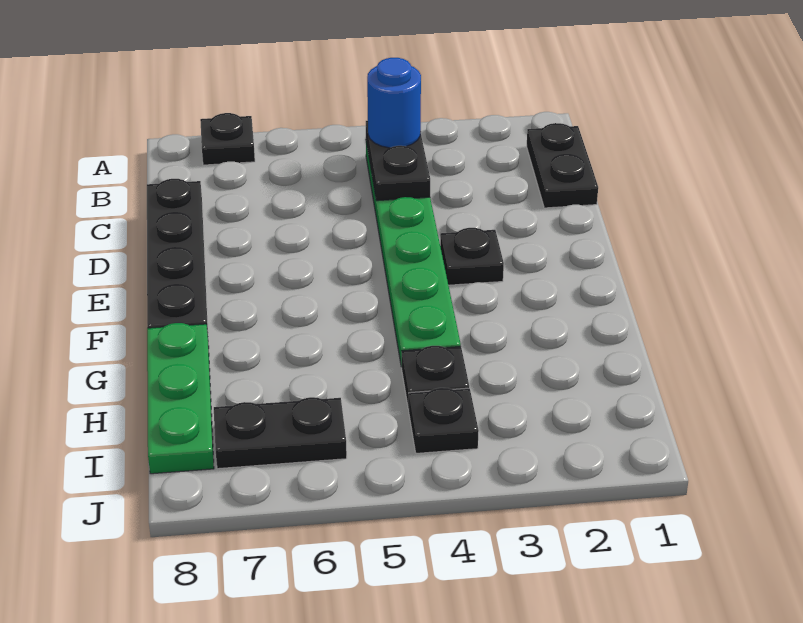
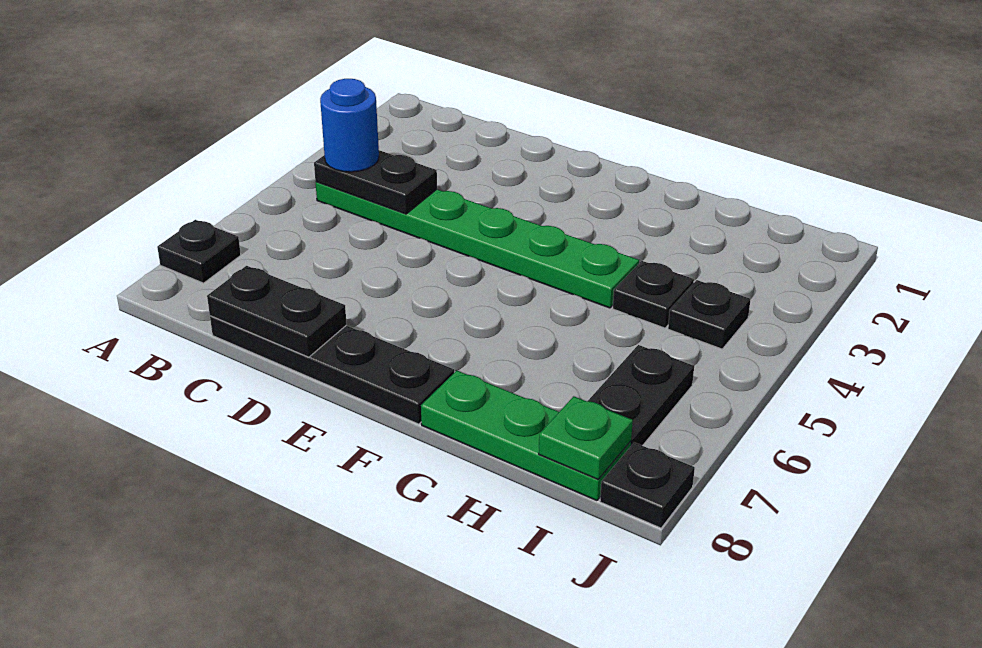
black 1x2 plate [527,123,598,208] -> black 1x2 plate moved to [207,266,347,357]
black 1x1 plate [440,228,504,285] -> black 1x1 plate moved to [600,443,695,528]
none -> green 1x1 plate [539,396,633,479]

